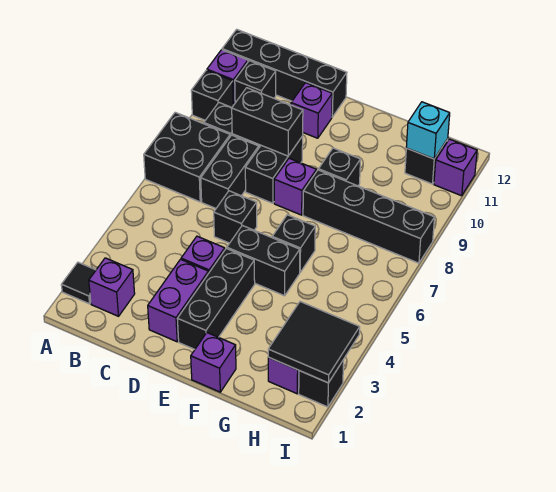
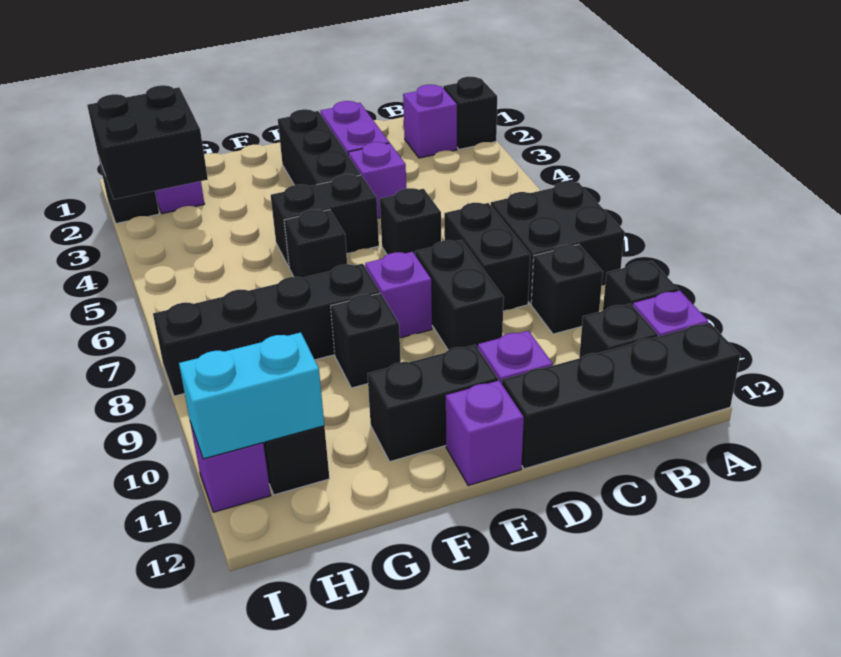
black 1x1 tile [61,262,96,304] -> black 1x1 brick [443,77,497,149]
black 1x2 brick [232,88,303,156] -> black 1x2 brick moved to [367,345,498,461]
purple 1x1 brick [191,333,236,392] -> purple 1x1 brick moved to [446,381,524,485]
black 2x2 tile [268,302,360,383] -> black 2x2 brick [87,85,208,199]
cyan 1x1 brick [406,102,450,159] -> cyan 1x2 brick [179,332,324,459]

